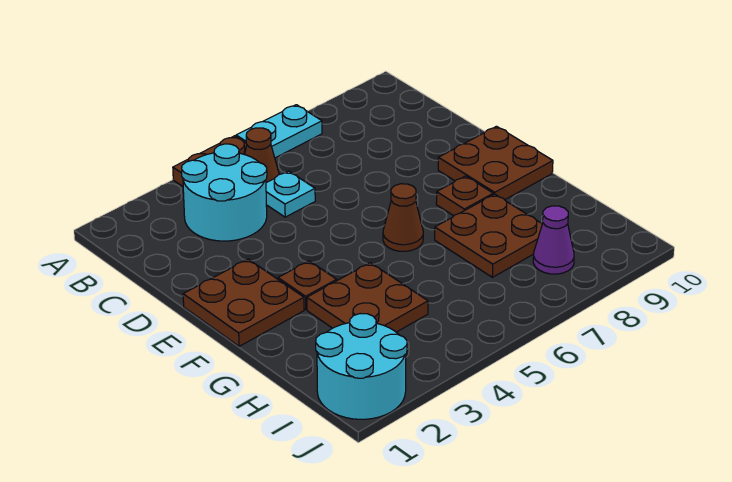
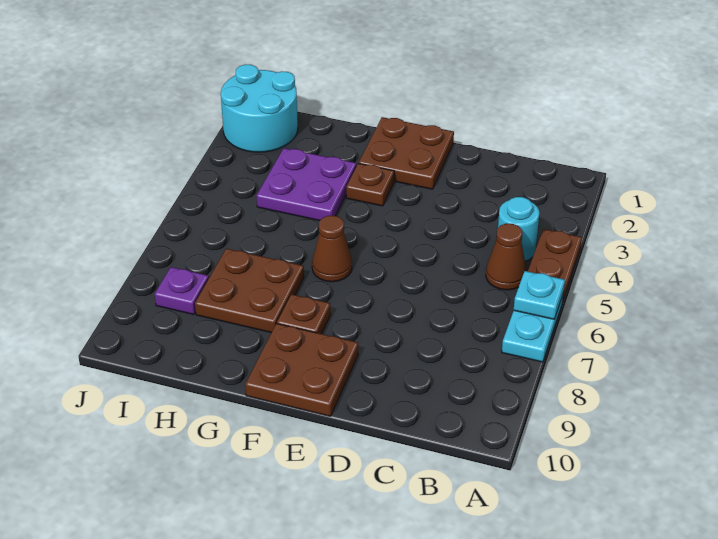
cyan 2x2 round brick [182,144,267,241] -> cyan 1x1 round brick [498,197,539,261]
cyan 1x1 plate [266,171,315,217] -> cyan 1x1 plate moved to [514,271,565,319]
brown 2x2 plate [307,263,428,332] -> purple 2x2 plate [257,148,356,221]
purple 1x1 cone [533,206,574,274] -> purple 1x1 plate [155,267,209,314]

